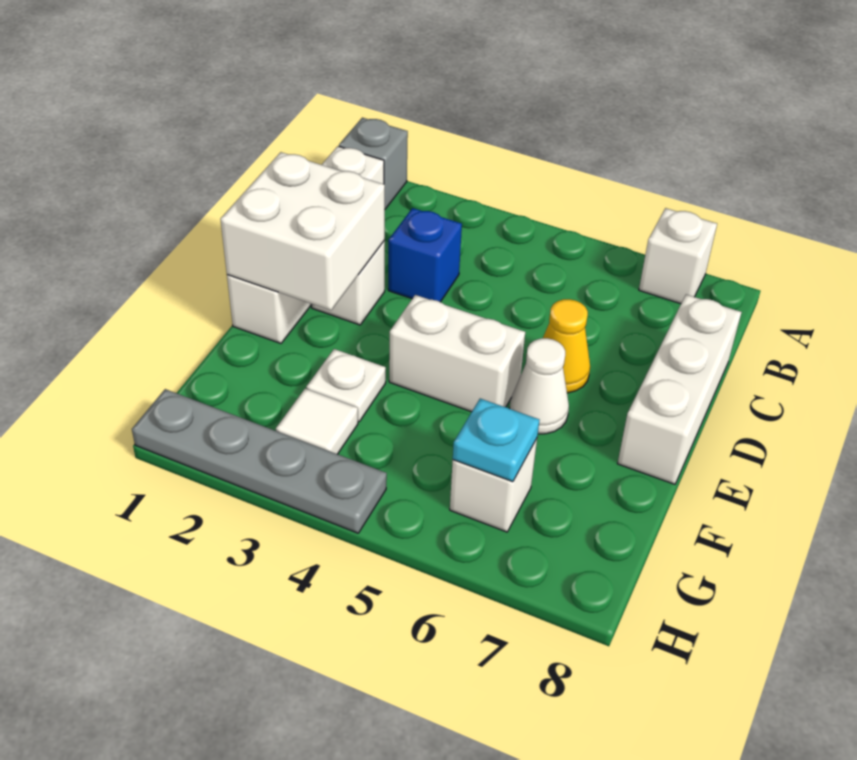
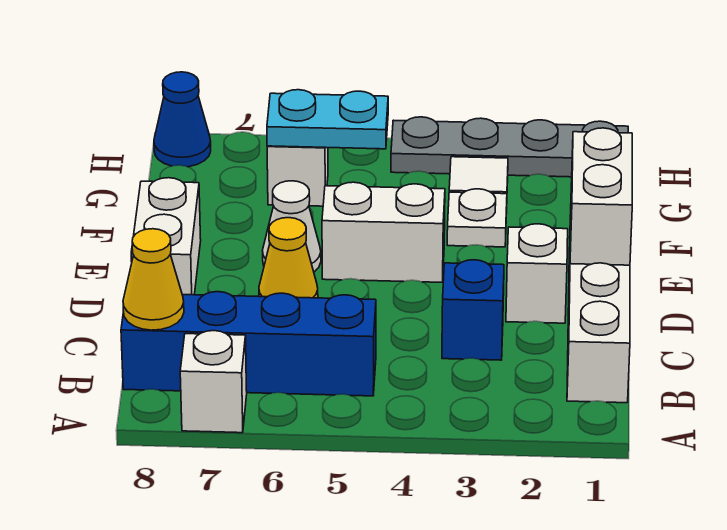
grey 1x1 brick [339,118,408,209] -> none
none -> blue 1x4 brick [121,292,376,396]
none -> yellow 1x1 cone [123,229,184,330]
white 1x3 brick [617,294,742,484] -> white 1x2 brick [131,178,201,295]
white 2x2 brick [220,152,385,310] -> white 1x2 brick [570,128,632,265]
cyan 1x1 plate [453,399,540,482] -> cyan 1x2 plate [267,90,388,149]
none -> blue 1x1 cone [154,72,211,167]

